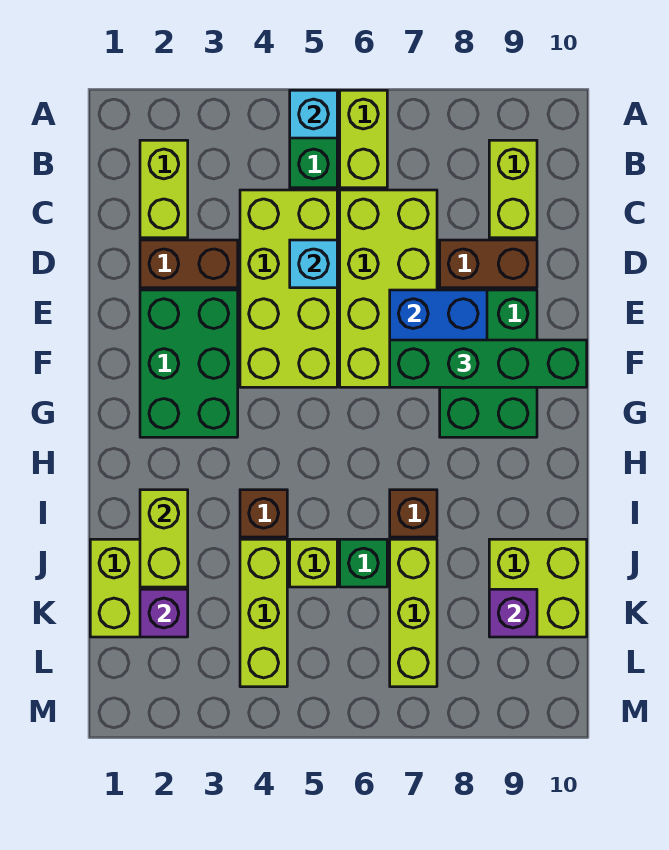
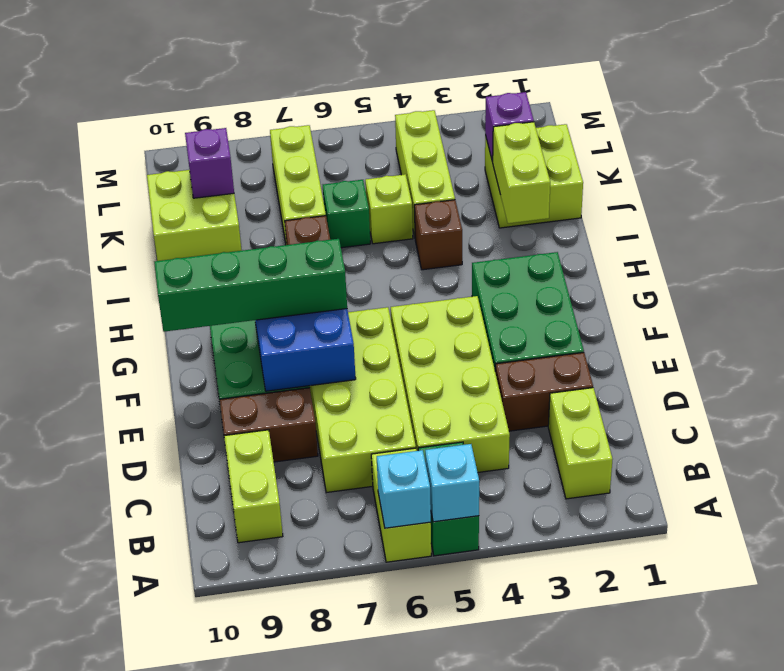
cyan 1x1 brick [290,240,337,288] -> cyan 1x1 brick moved to [377,450,431,528]

